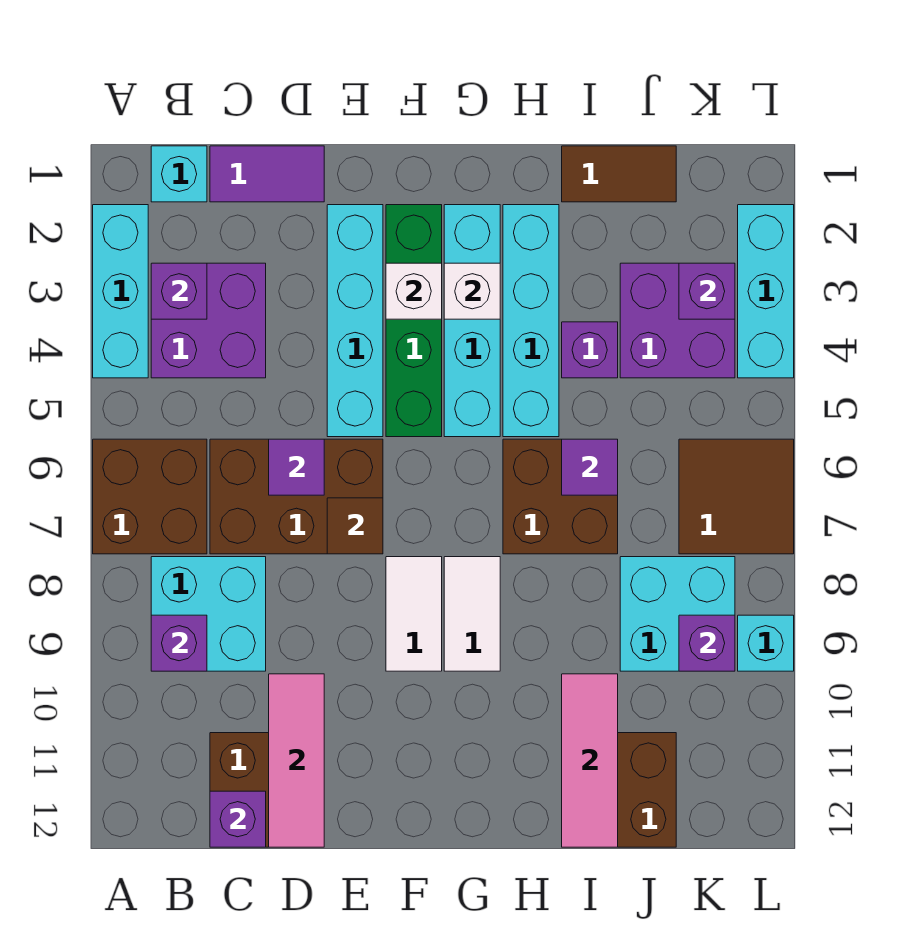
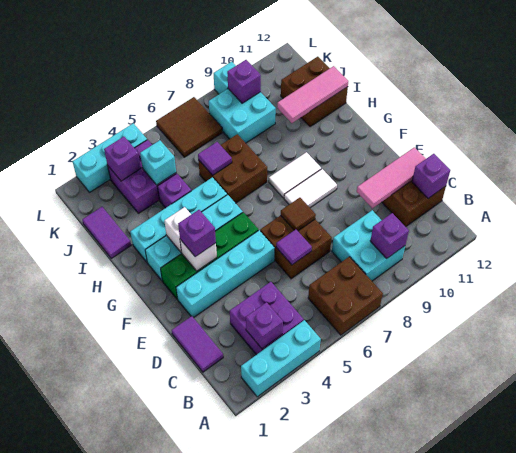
cyan 1x1 brick [151,146,207,202] -> cyan 1x1 brick moved to [140,140,176,185]
brown 2x3 brick [210,439,383,554] -> brown 2x2 brick [260,215,332,279]
none -> purple 1x1 brick [178,210,216,257]
brown 1x2 tile [562,146,676,202] -> purple 1x2 tile [82,207,131,258]

